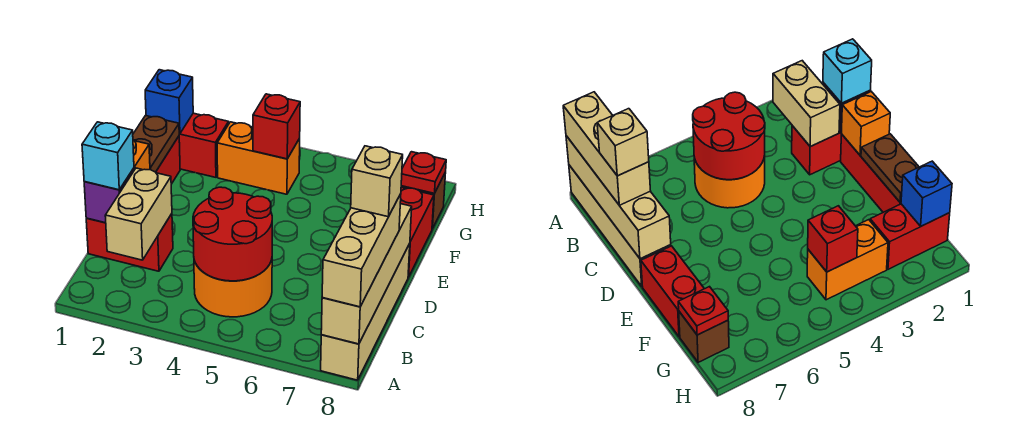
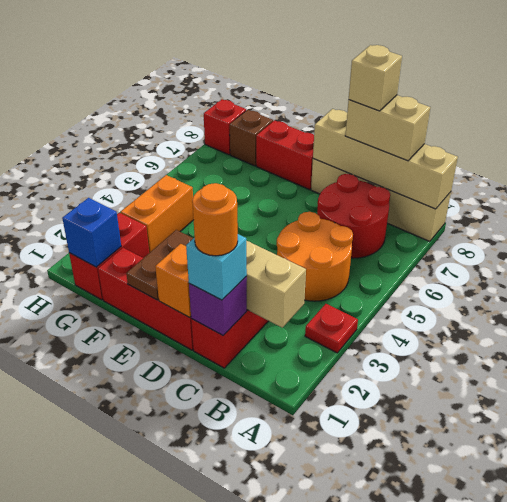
tan 1x3 brick [322,194,401,307] -> tan 1x2 brick [345,95,430,161]
red 2x2 round brick [193,187,272,281] -> red 2x2 round brick moved to [317,174,390,258]
none -> orange 1x1 round brick [192,183,238,256]
brown 1x2 plate [133,116,179,172] -> brown 1x2 plate turned to [126,230,193,300]
red 1x1 brick [253,94,300,159] -> red 1x1 brick moved to [204,99,246,155]
red 1x1 plate [401,152,446,193] -> red 1x1 plate moved to [305,304,358,353]

